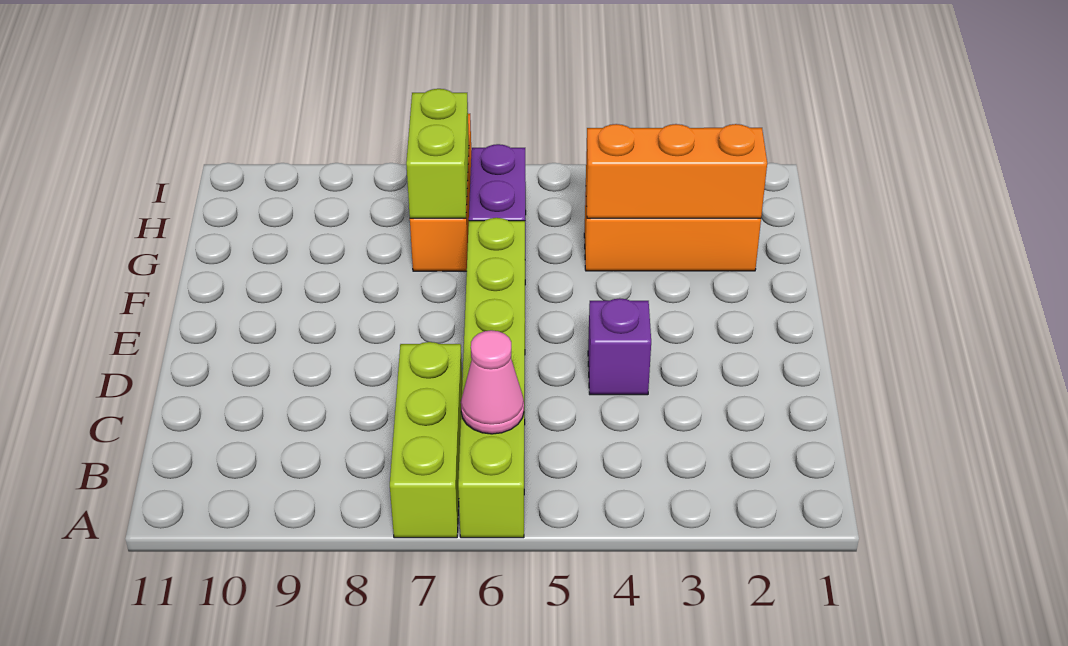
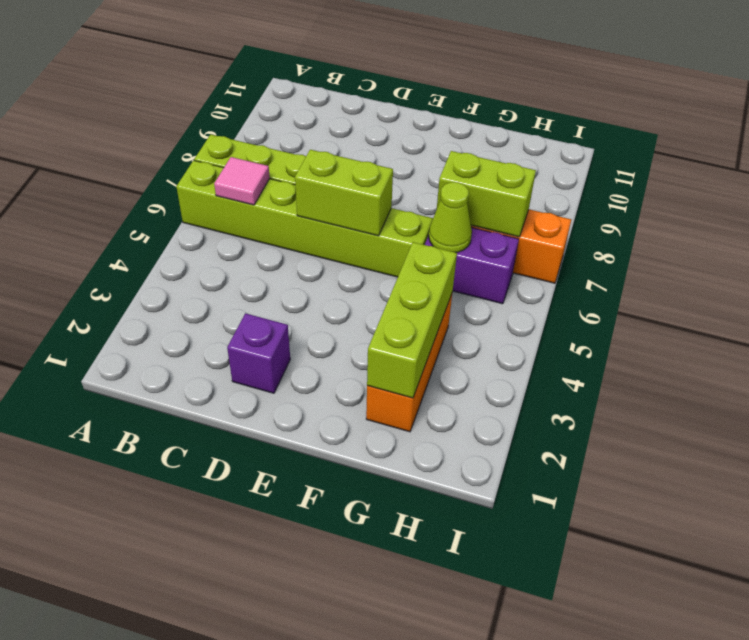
pink 1x1 cone [461,330,524,434] -> pink 1x1 tile [214,157,270,205]
purple 1x1 brick [588,298,651,395] -> purple 1x1 brick moved to [227,313,290,393]
none -> lime 1x2 brick [295,150,393,236]
orange 1x3 brick [586,124,767,218] -> lime 1x3 brick [367,242,457,398]
none -> lime 1x1 cone [429,182,472,253]

